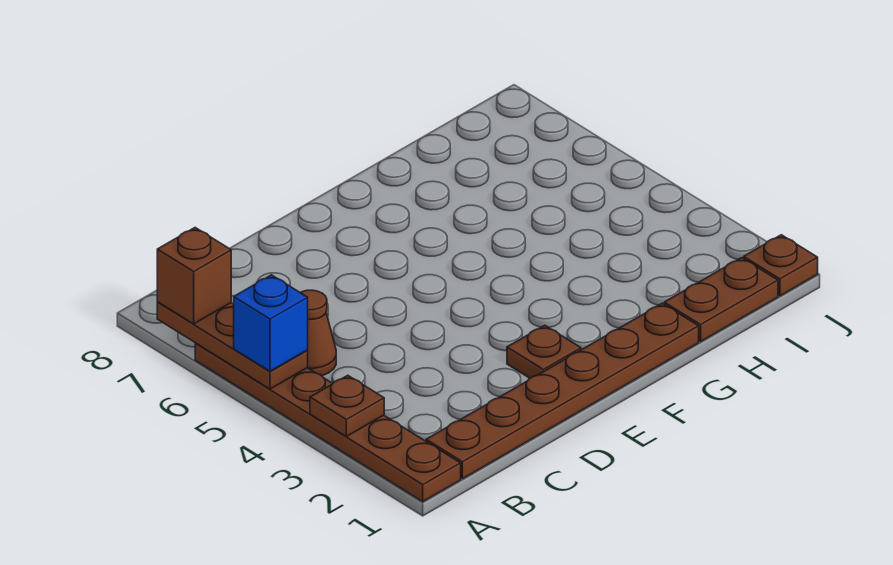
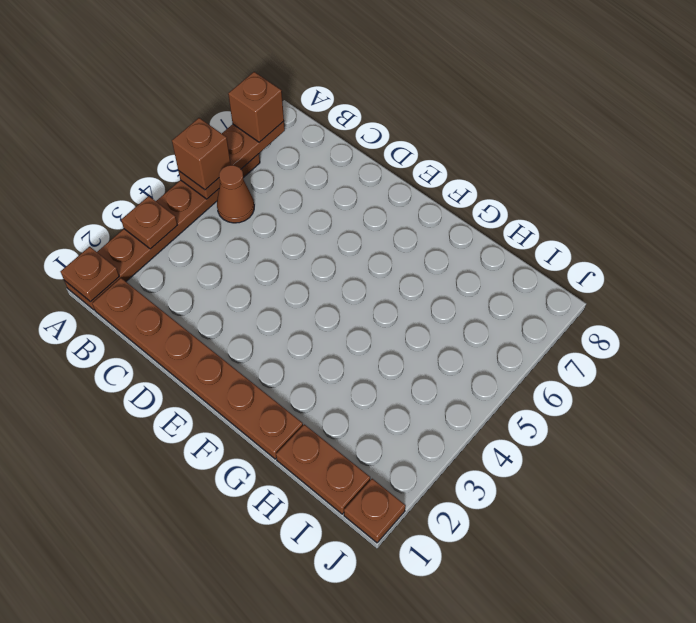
blue 1x1 brick [234,275,308,371] -> brown 1x1 brick [172,118,231,190]
brown 1x1 plate [507,325,581,378] -> brown 1x1 plate moved to [60,247,119,302]

